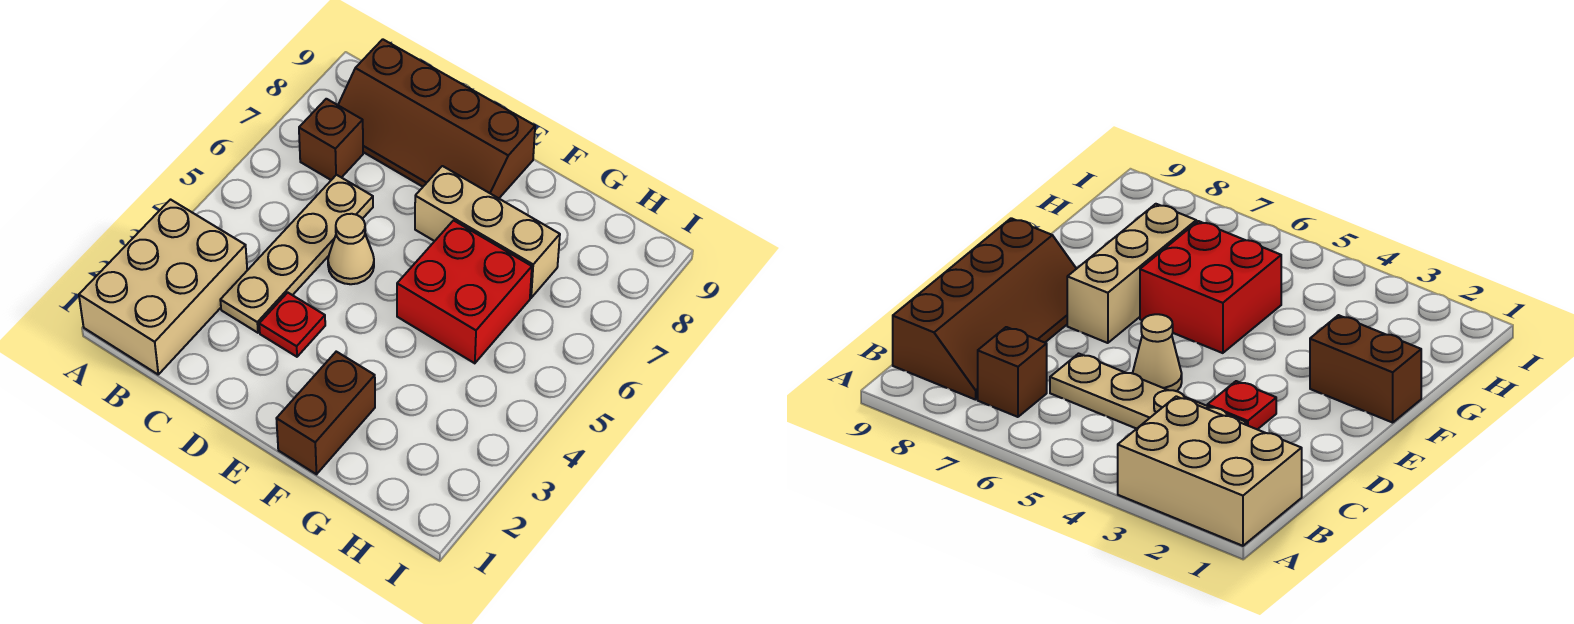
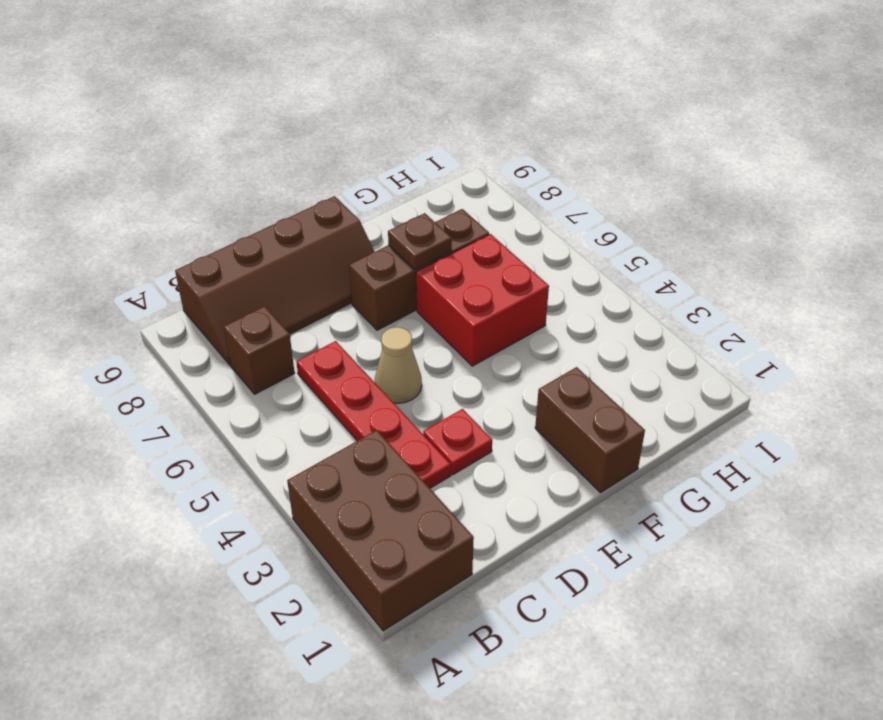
tan 2x3 brick [79,200,247,374] -> brown 2x3 brick [287,430,474,631]
tan 1x4 plate [220,175,373,333] -> red 1x4 plate [296,341,451,488]
tan 1x3 brick [415,166,560,298] -> brown 1x3 brick [349,209,489,330]
none -> brown 1x1 plate [388,213,452,270]

